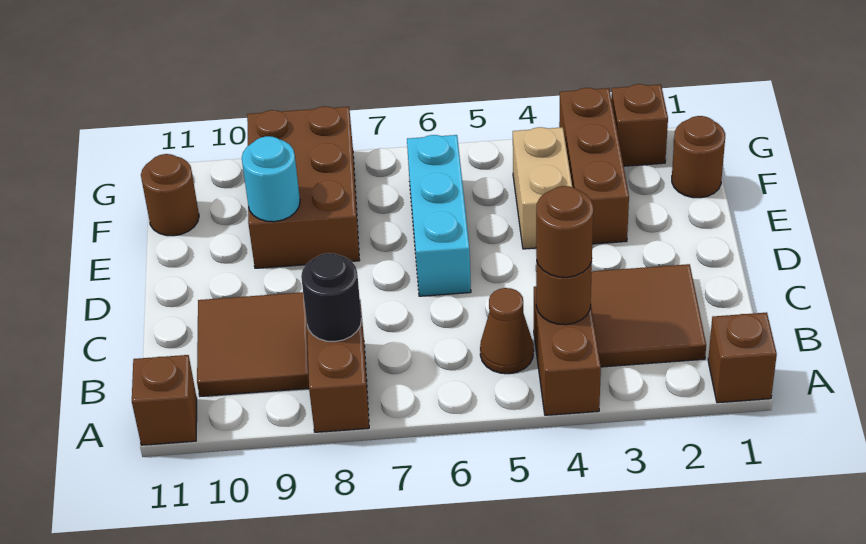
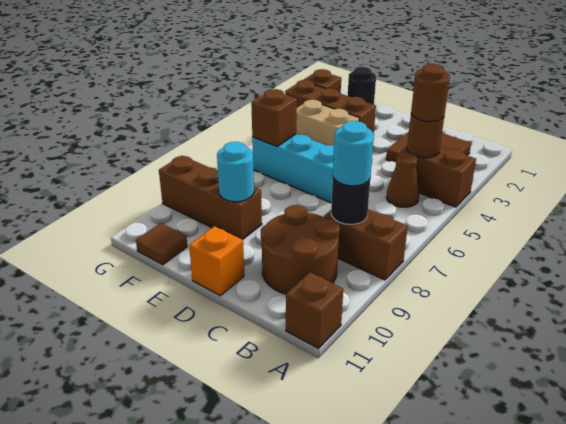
brown 1x1 brick [708,313,777,403] -> brown 1x1 brick moved to [251,89,297,146]
none -> cyan 1x1 round brick [333,121,374,186]
brown 2x2 tile [197,292,309,396] -> brown 2x2 round brick [261,205,340,294]
none -> orange 1x1 brick [189,226,244,296]
brown 2x3 brick [247,106,360,268] -> brown 1x3 brick [159,156,262,240]
brown 1x1 round brick [672,116,725,198] -> black 1x1 round brick [348,67,376,105]
brown 1x1 round brick [141,154,199,236] -> brown 1x1 tile [136,223,187,265]

